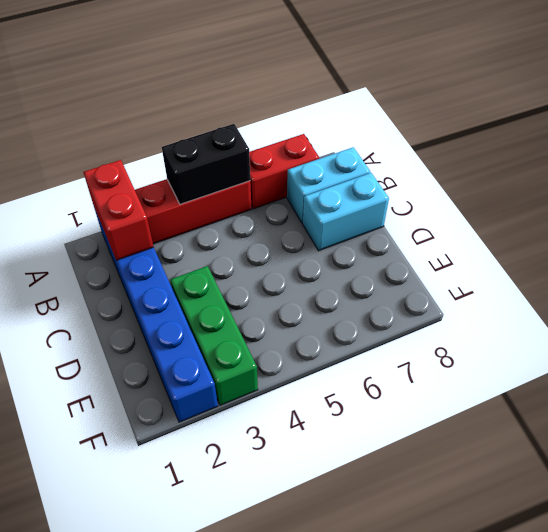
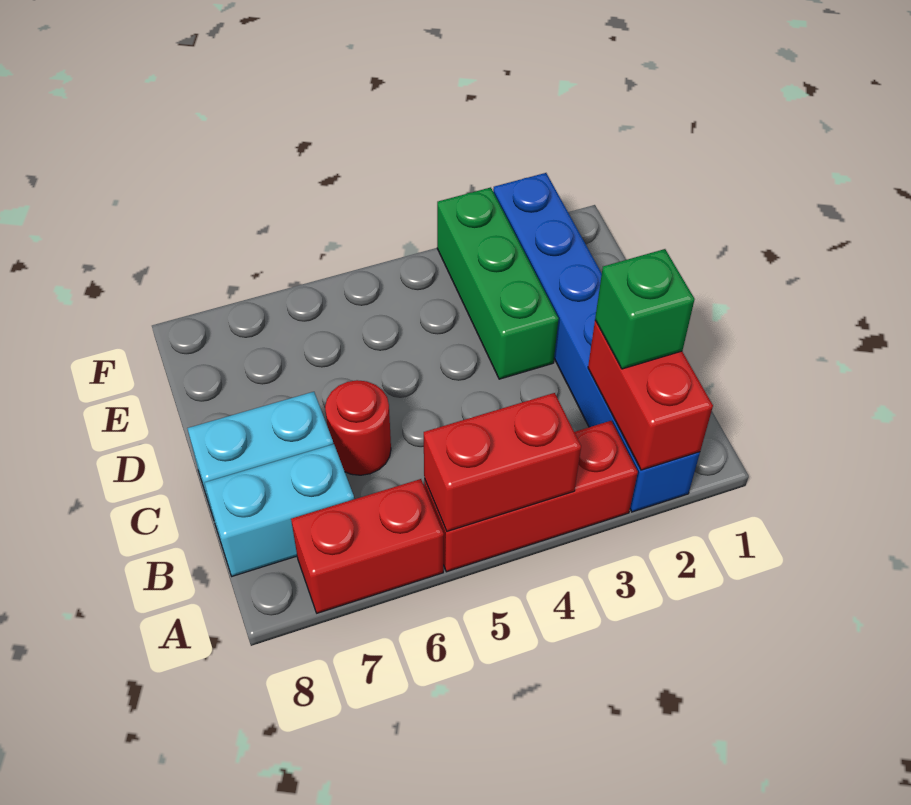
black 1x2 brick [162,124,250,204] -> red 1x2 brick [424,393,581,532]
none -> green 1x1 brick [595,249,695,369]
none -> red 1x1 round brick [325,380,391,475]

